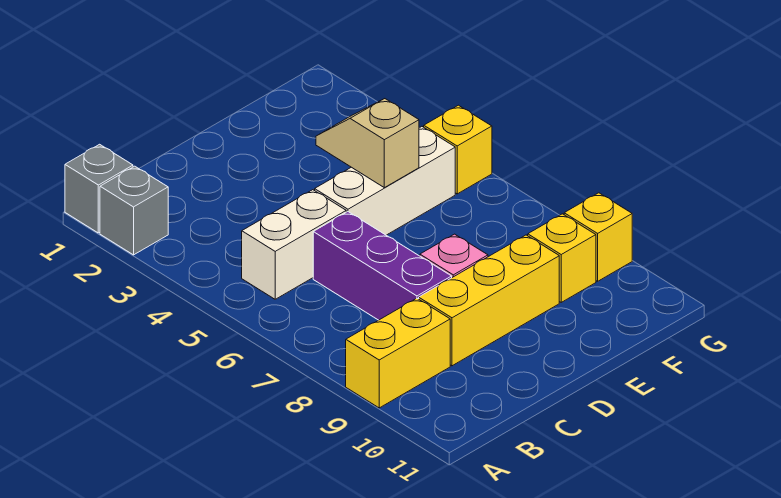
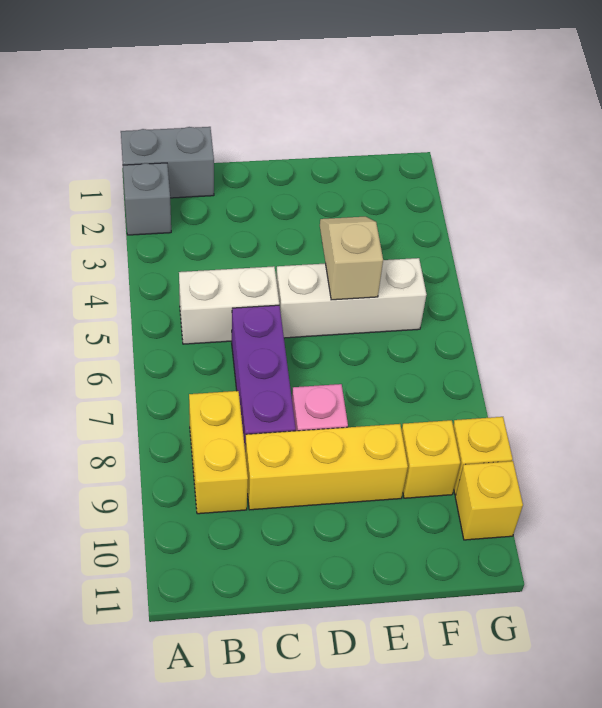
grey 1x1 brick [65,144,133,233] -> grey 1x2 brick [121,127,214,198]
yellow 1x2 brick [346,298,450,408] -> yellow 1x2 brick turned to [189,391,248,514]
yellow 1x1 brick [424,105,492,194] -> yellow 1x1 brick moved to [455,461,523,540]

